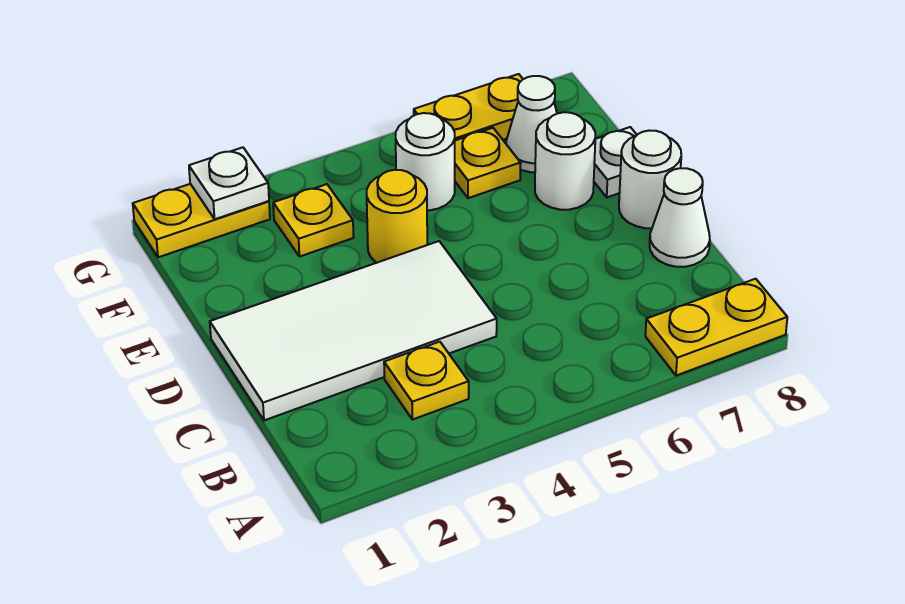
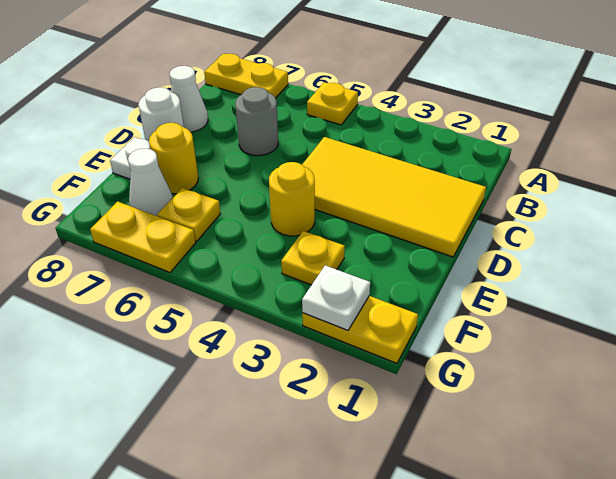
yellow 1x1 plate [384,342,469,420] -> yellow 1x1 plate moved to [307,82,358,125]
white 2x4 tile [210,241,497,420] -> yellow 2x4 tile [302,137,486,257]
none -> grey 1x1 round brick [235,87,278,156]
white 1x1 round brick [535,112,595,210] -> yellow 1x1 round brick [149,123,198,194]
white 1x1 round brick [396,113,455,210] -> none

